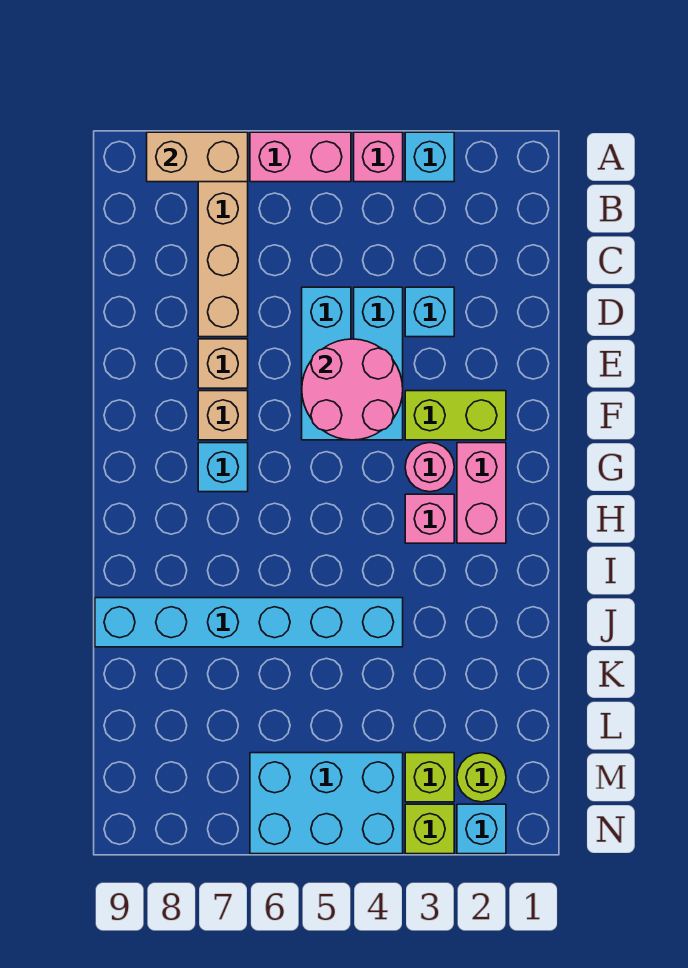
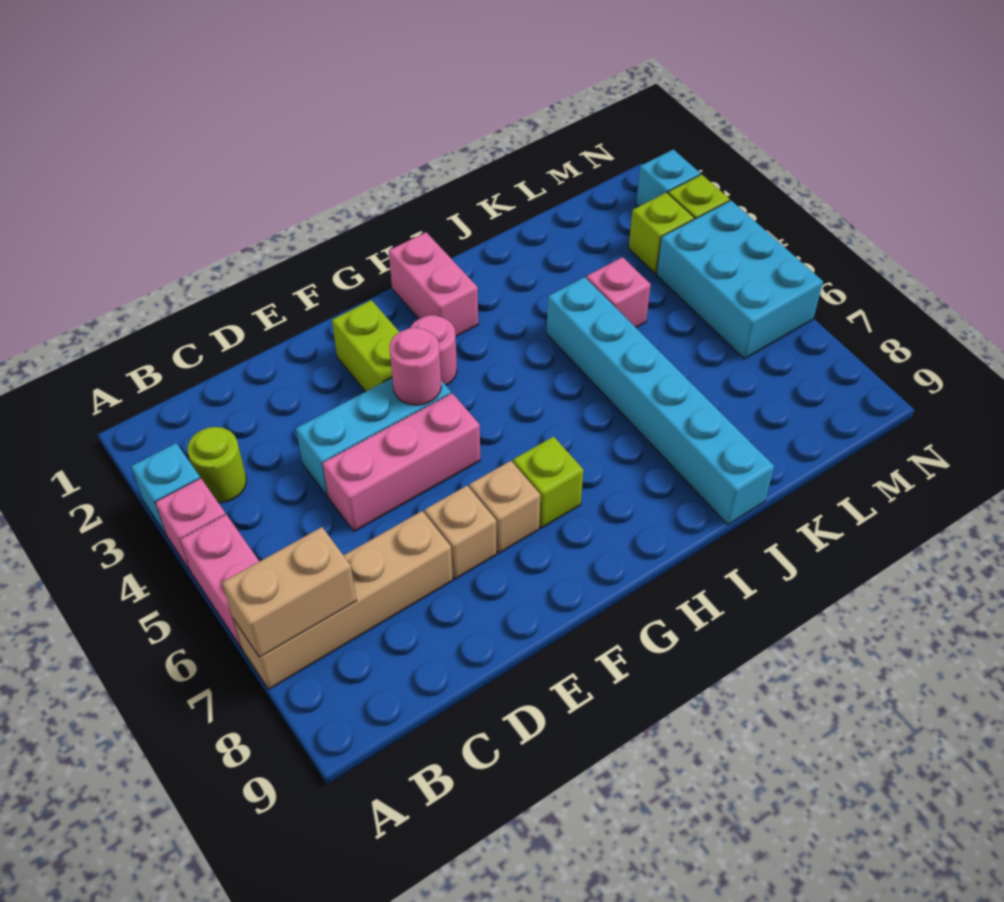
tan 1x2 brick [147,132,248,182] -> tan 1x2 brick turned to [222,527,357,657]
cyan 1x1 brick [405,287,454,337] -> none
cyan 1x3 brick [302,287,351,440] -> pink 1x3 brick [323,393,480,531]
pink 2x2 round brick [302,339,403,440] -> pink 1x1 round brick [389,328,441,405]
pink 1x2 brick [457,443,506,543] -> pink 1x2 brick turned to [389,232,478,336]
cyan 1x1 brick [198,443,248,492] -> lime 1x1 brick [513,437,583,528]
pink 1x1 brick [405,494,454,543] -> pink 1x1 brick moved to [586,257,651,327]
lime 1x1 round brick [457,753,506,802] -> lime 1x1 round brick moved to [188,427,246,502]

